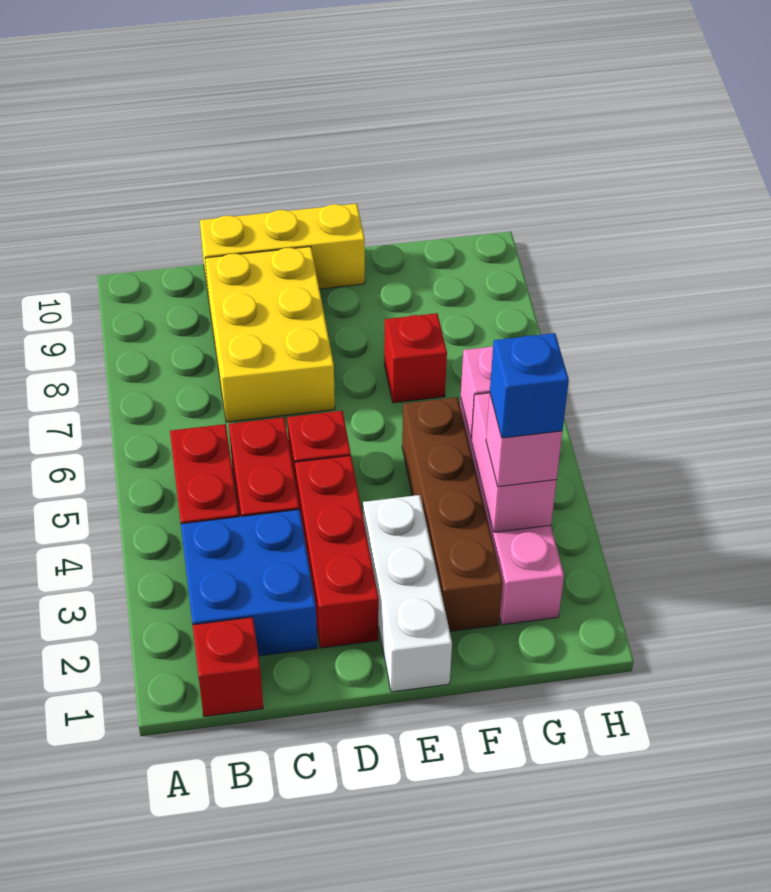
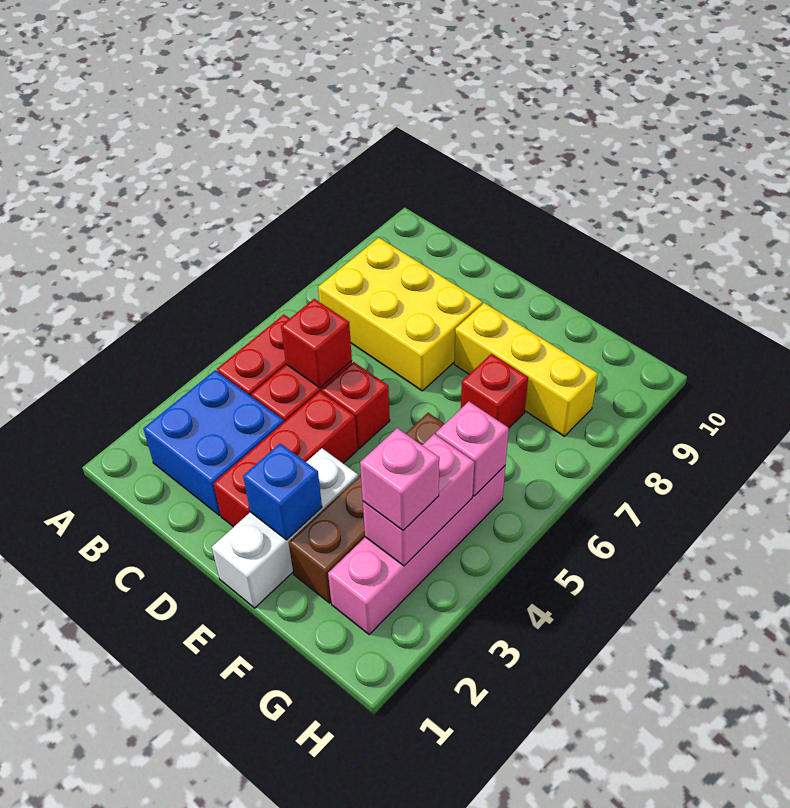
red 1x1 brick [193,617,263,717] -> red 1x1 brick moved to [281,299,352,388]
yellow 2x3 brick [205,247,335,422] -> yellow 2x3 brick turned to [318,238,482,391]
yellow 1x3 brick [200,204,365,292] -> yellow 1x3 brick moved to [454,303,598,436]
blue 1x1 brick [490,333,569,438] -> blue 1x1 brick moved to [243,443,322,540]

